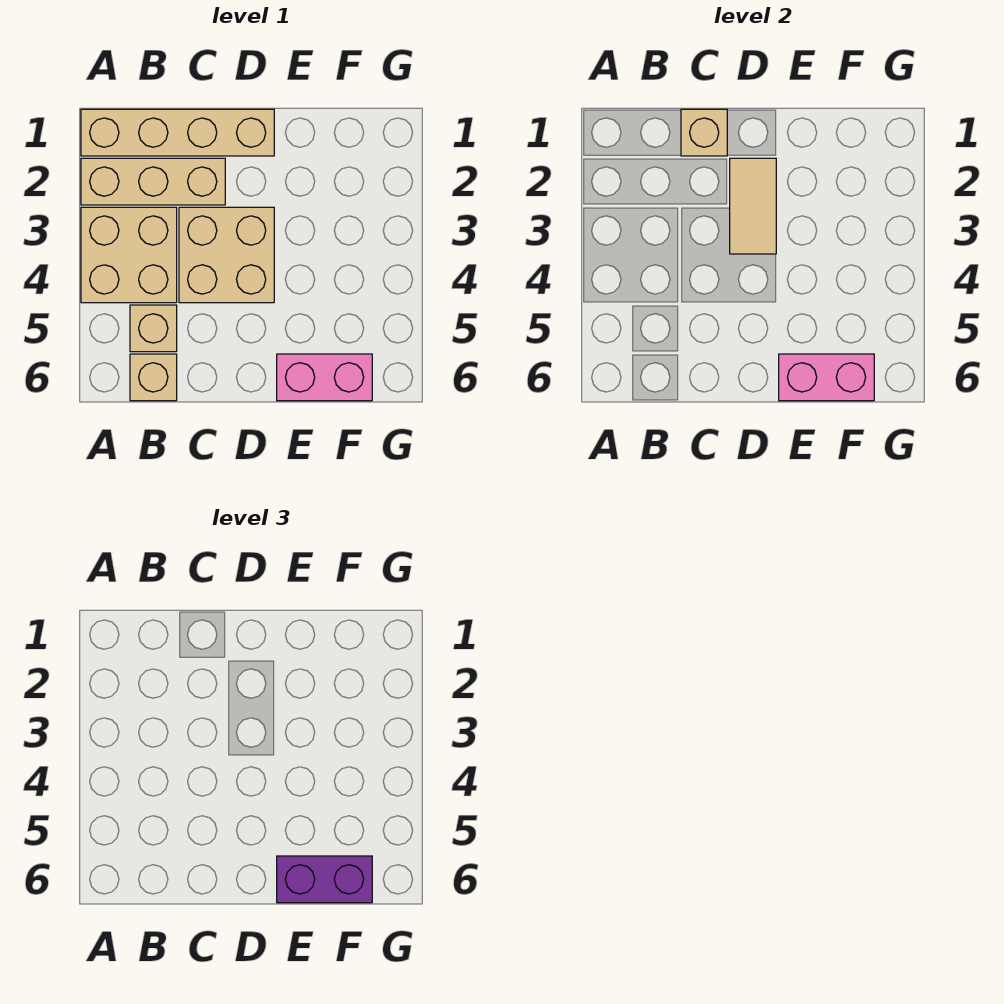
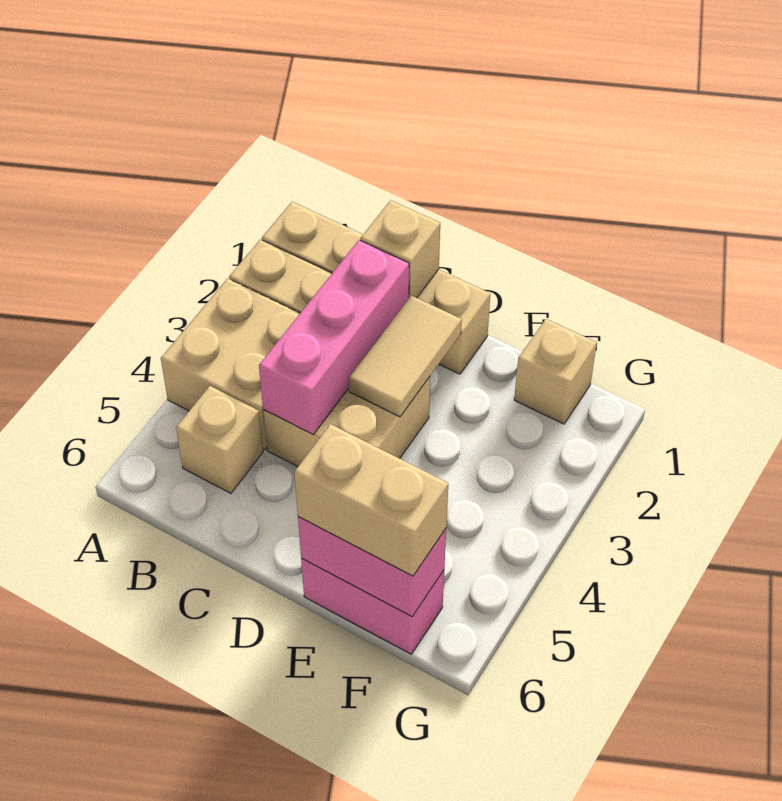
tan 1x1 brick [130,354,177,401] -> tan 1x1 brick moved to [514,319,597,424]
none -> pink 1x3 brick [259,240,409,434]
purple 1x2 brick [277,856,372,903] -> tan 1x2 brick [294,424,448,576]

